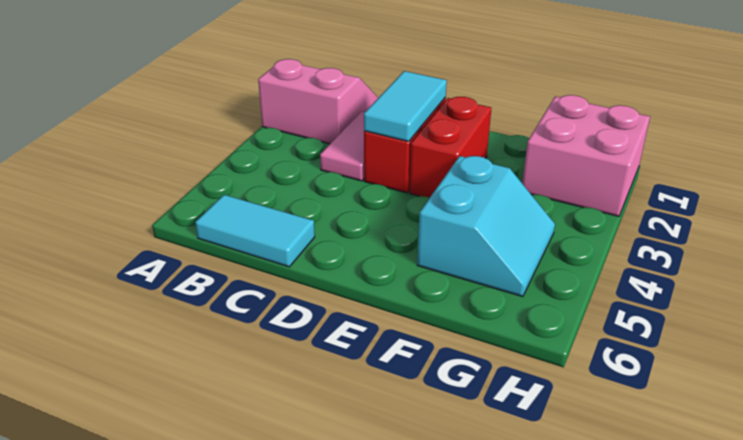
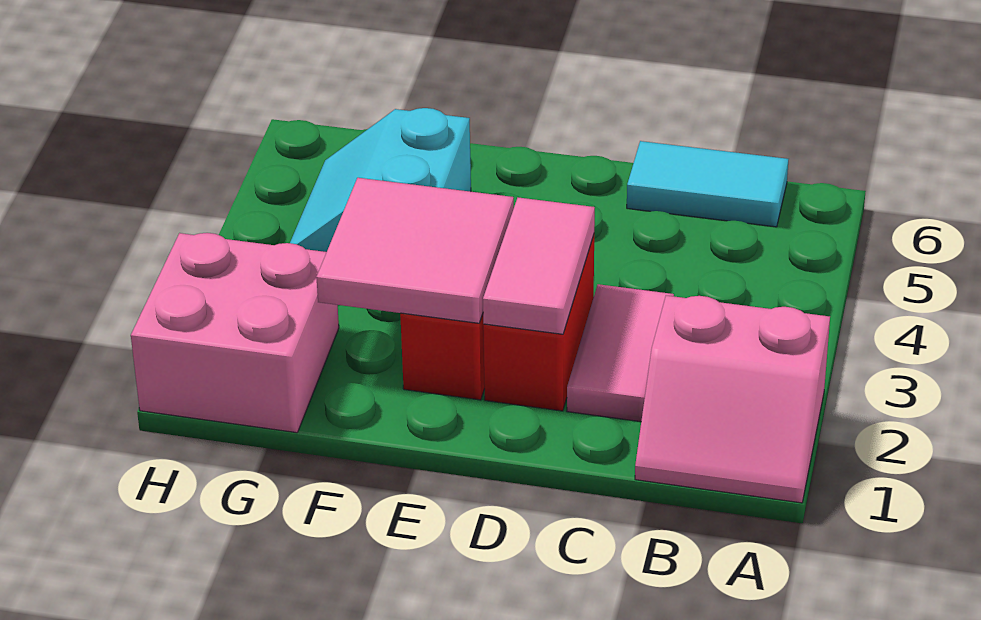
cyan 1x2 tile [364,71,447,142] -> pink 1x2 tile [483,198,595,334]
none -> pink 2x2 tile [316,178,514,323]

